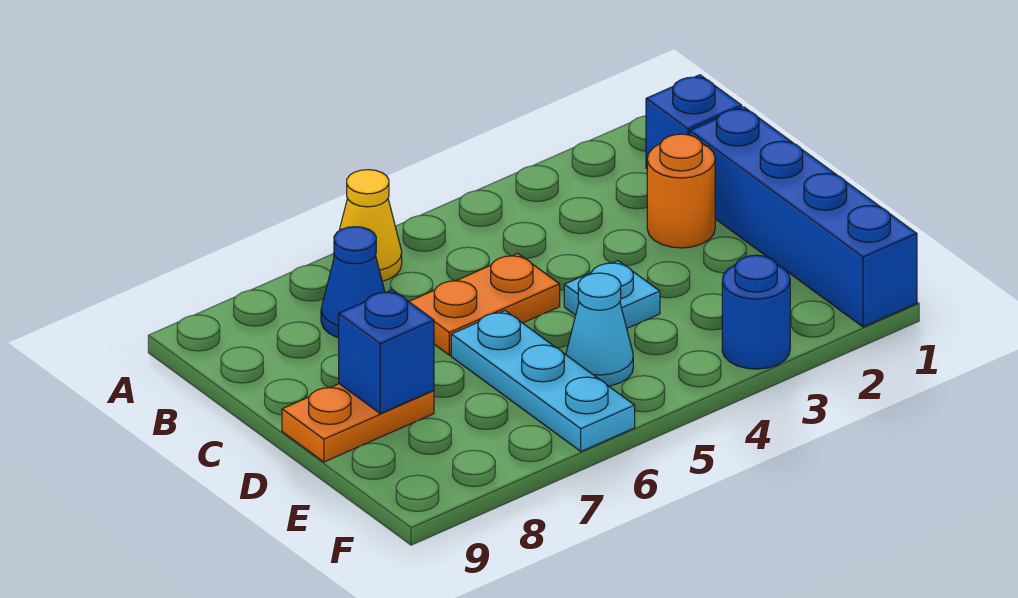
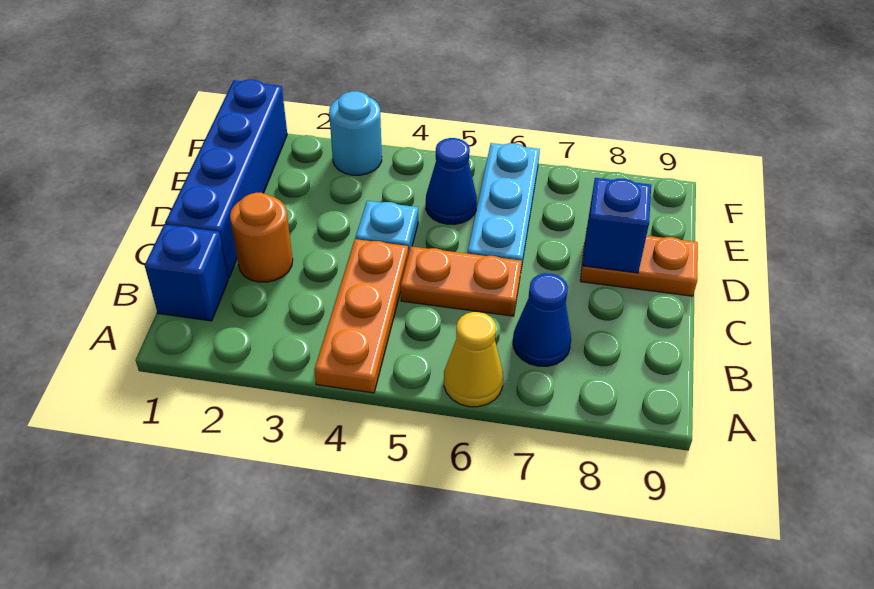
none -> orange 1x3 plate [314,239,408,393]
cyan 1x1 cone [566,273,633,386] -> blue 1x1 cone [426,138,477,224]
blue 1x1 round brick [722,255,790,369] -> cyan 1x1 round brick [329,91,382,175]

